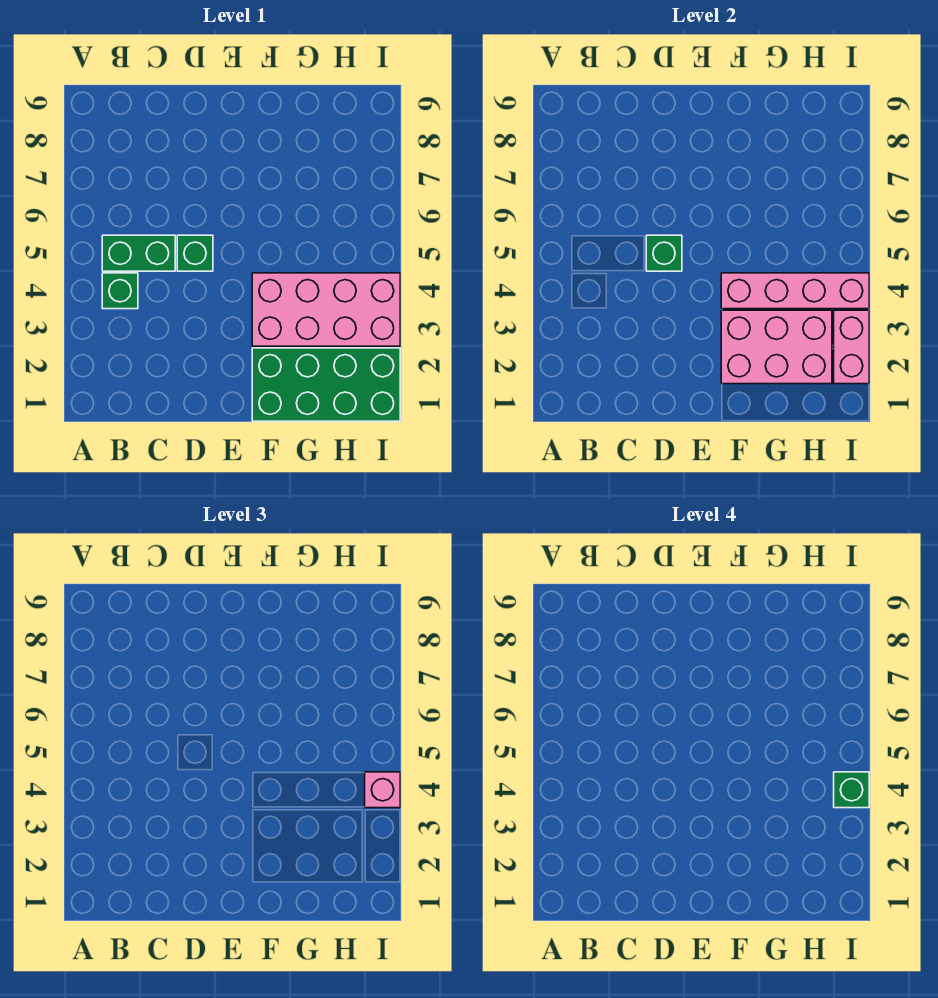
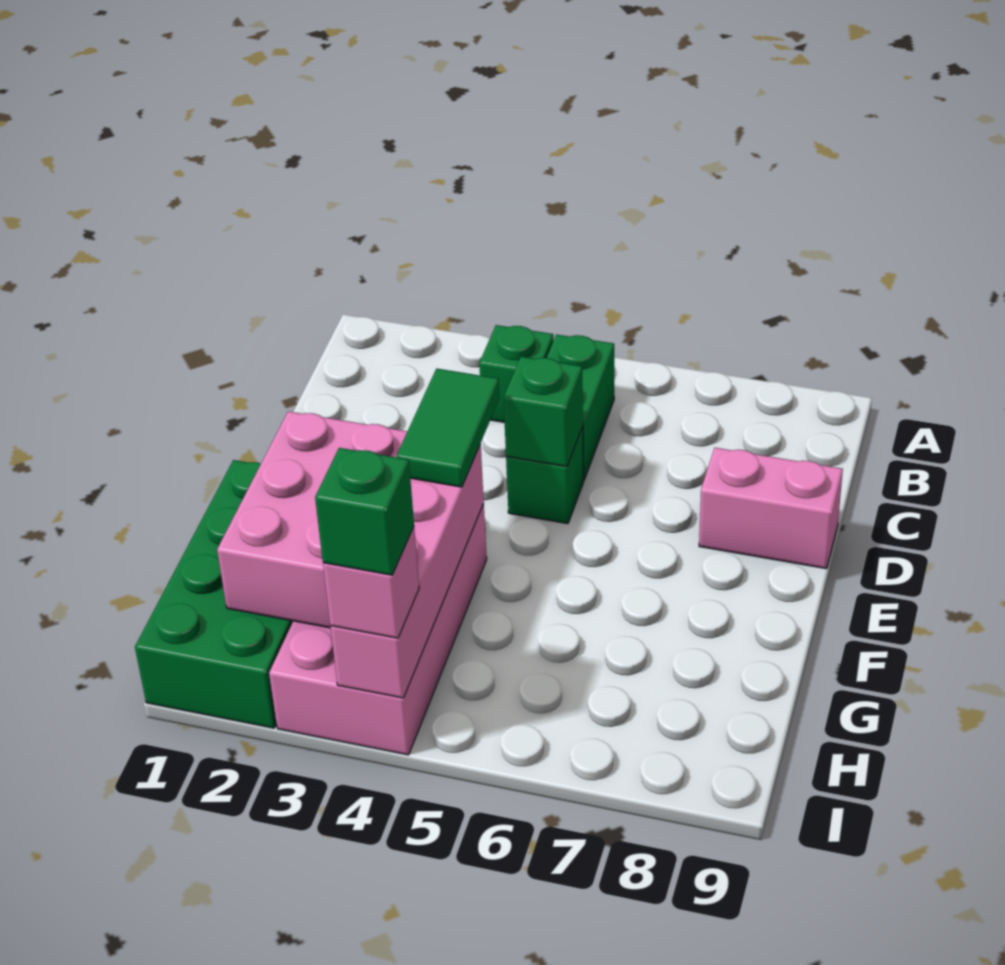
none -> green 1x2 tile [396,369,499,487]
pink 1x2 brick [834,310,869,384] -> pink 1x2 brick moved to [699,448,843,569]

